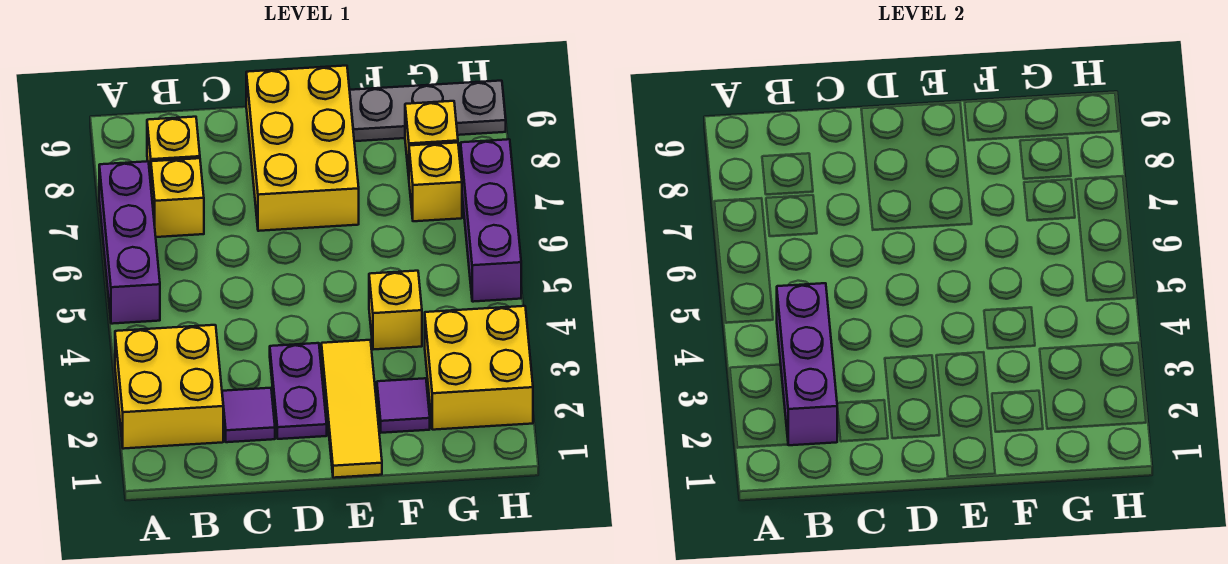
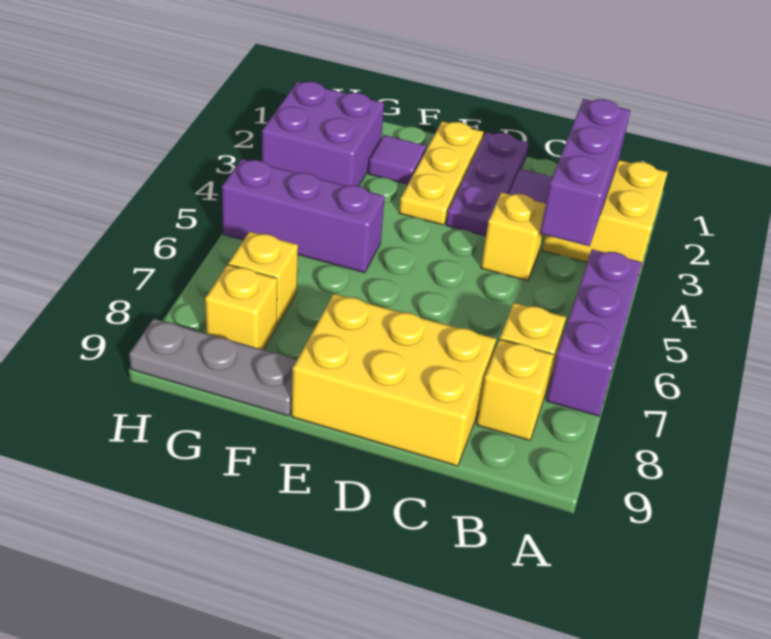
purple 1x2 plate [270,343,327,439] -> purple 1x3 plate [446,132,528,236]
yellow 2x3 brick [246,66,359,231] -> yellow 2x3 brick turned to [291,294,496,466]
yellow 1x3 tile [321,340,382,478] -> yellow 1x3 plate [399,121,484,225]
yellow 1x1 brick [369,271,422,350] -> yellow 1x1 brick moved to [481,192,546,281]
yellow 2x2 brick [425,306,533,430] -> purple 2x2 brick [262,82,384,186]
purple 1x3 brick [461,139,521,302] -> purple 1x3 brick turned to [222,159,385,273]

